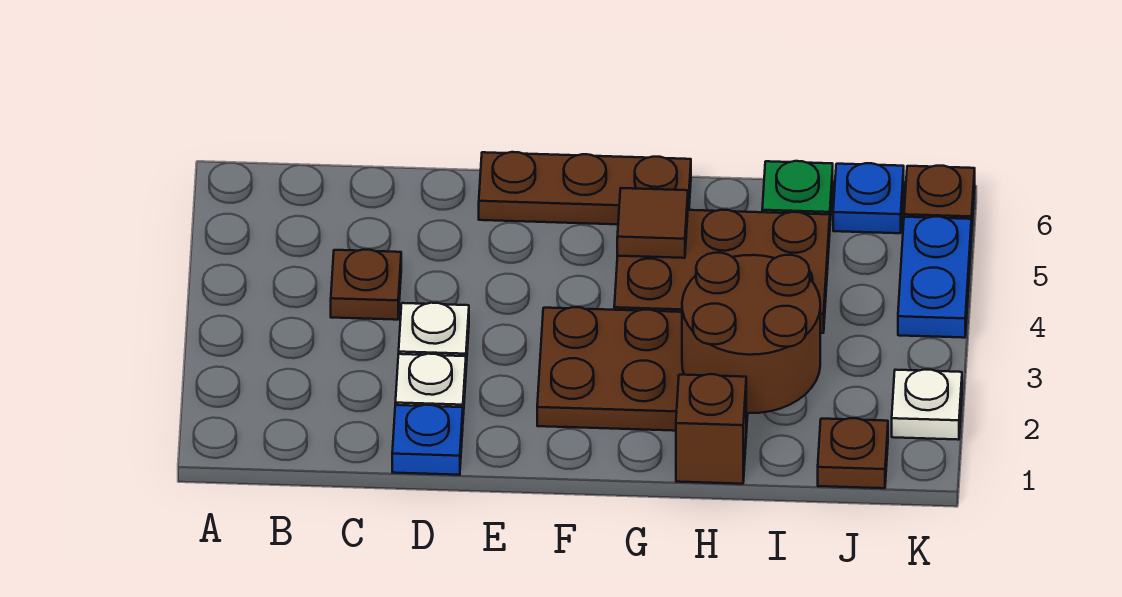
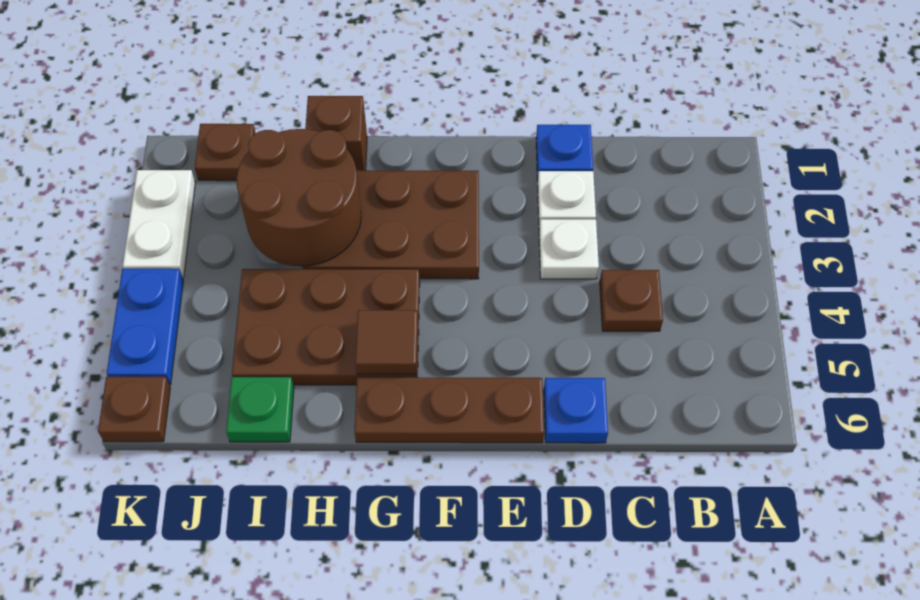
blue 1x1 plate [833,163,904,233] -> blue 1x1 plate moved to [544,378,608,443]
white 1x1 plate [892,369,962,440] -> white 1x2 plate [123,170,195,278]

